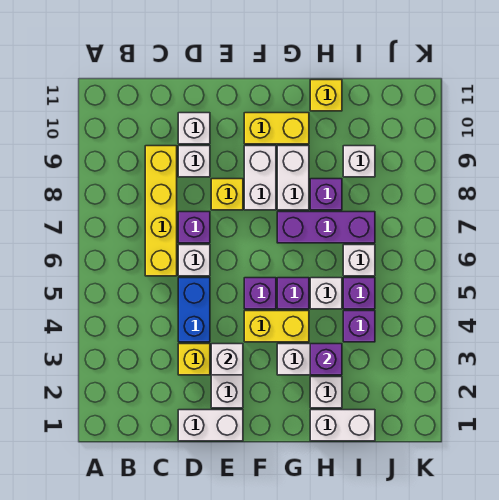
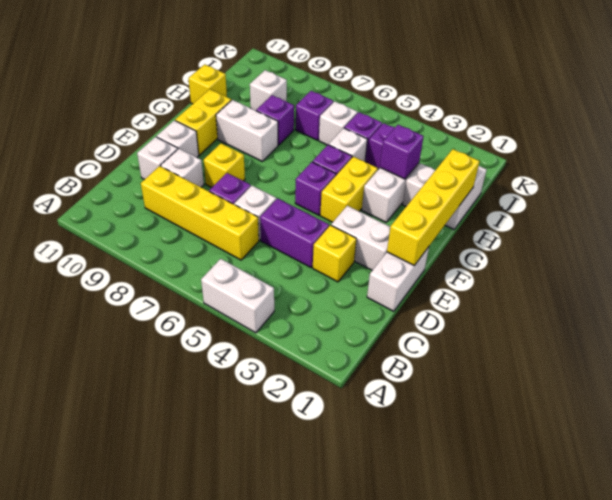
blue 1x2 brick [178,278,210,342] -> purple 1x2 brick [260,198,329,267]
none -> yellow 1x4 brick [387,149,479,265]
white 1x1 brick [211,344,243,375] -> white 1x1 brick moved to [157,120,199,157]
white 1x2 brick [244,146,276,210] -> white 1x2 brick moved to [201,259,274,333]
purple 1x3 brick [277,212,375,243] -> purple 1x1 brick [296,91,333,140]

